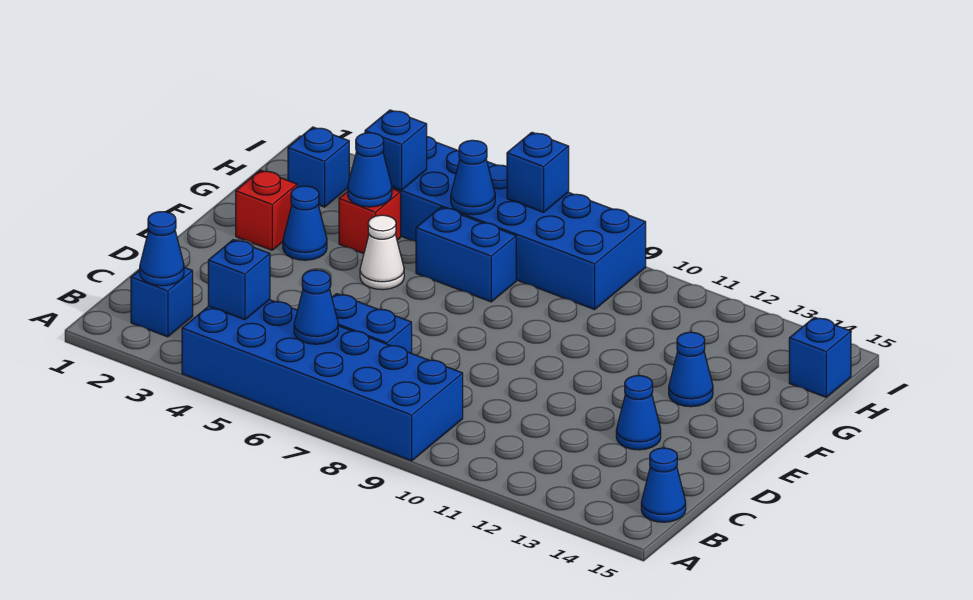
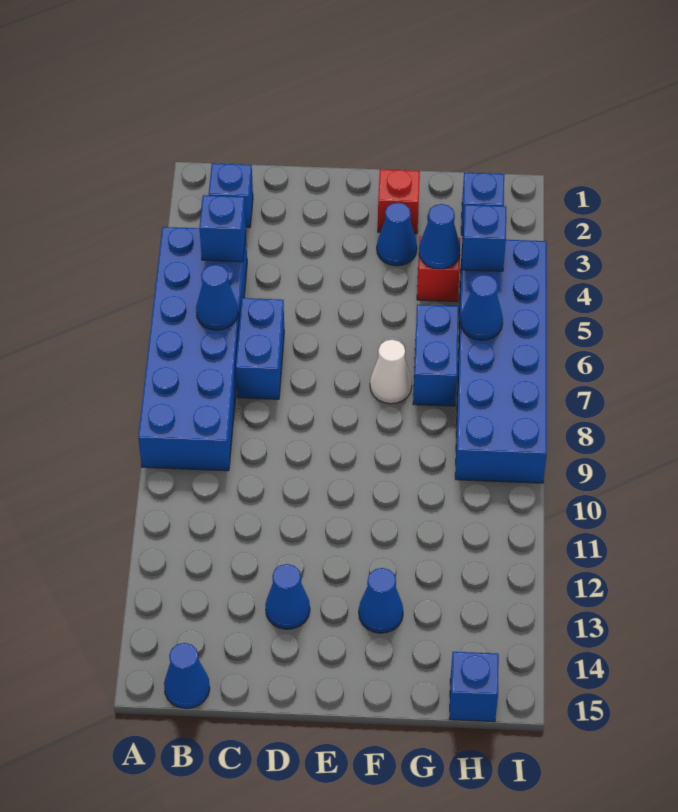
blue 1x1 cone [140,212,184,286] -> none
white 1x1 cone [360,215,404,290] -> white 1x1 cone moved to [370,340,412,404]
blue 1x1 brick [507,132,569,212] -> none

